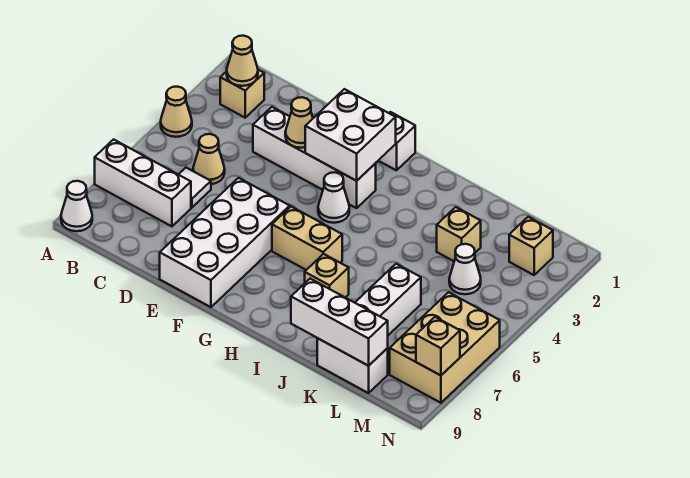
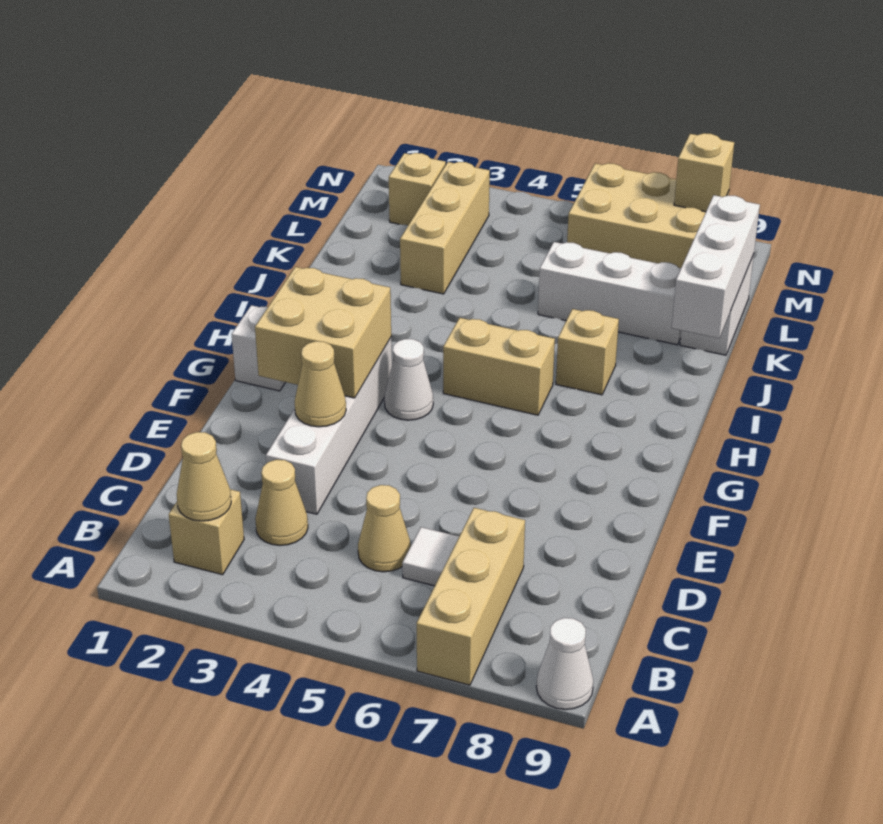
tan 1x1 cone [161,87,192,137] -> tan 1x1 cone moved to [255,460,308,545]
white 1x3 brick [95,139,191,226] -> tan 1x3 brick [416,508,525,685]
white 2x4 brick [160,178,290,307] -> none
white 2x2 brick [305,89,396,181] -> tan 2x2 brick [255,267,391,398]
tan 1x2 brick [272,207,342,270] -> tan 1x2 brick turned to [443,318,555,415]
tan 1x1 brick [437,207,481,261] -> tan 1x3 brick [400,162,490,294]
white 1x1 cone [449,244,481,294] -> none

